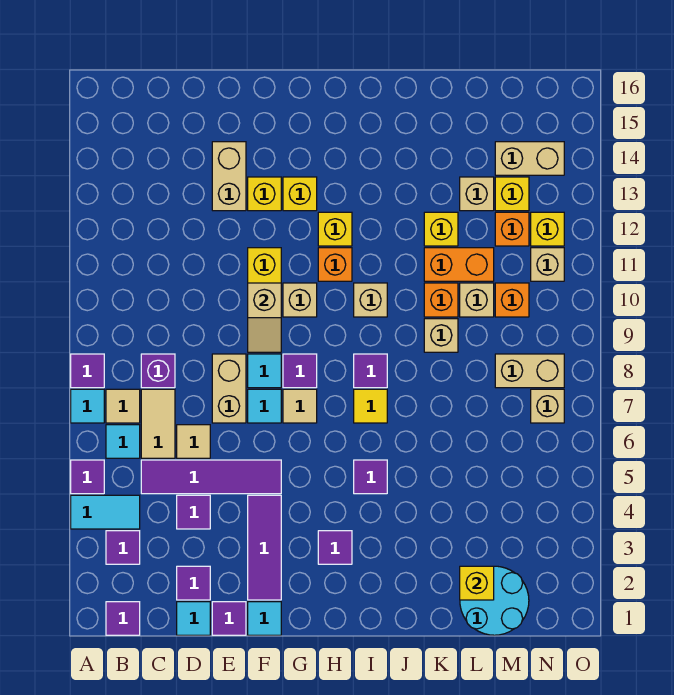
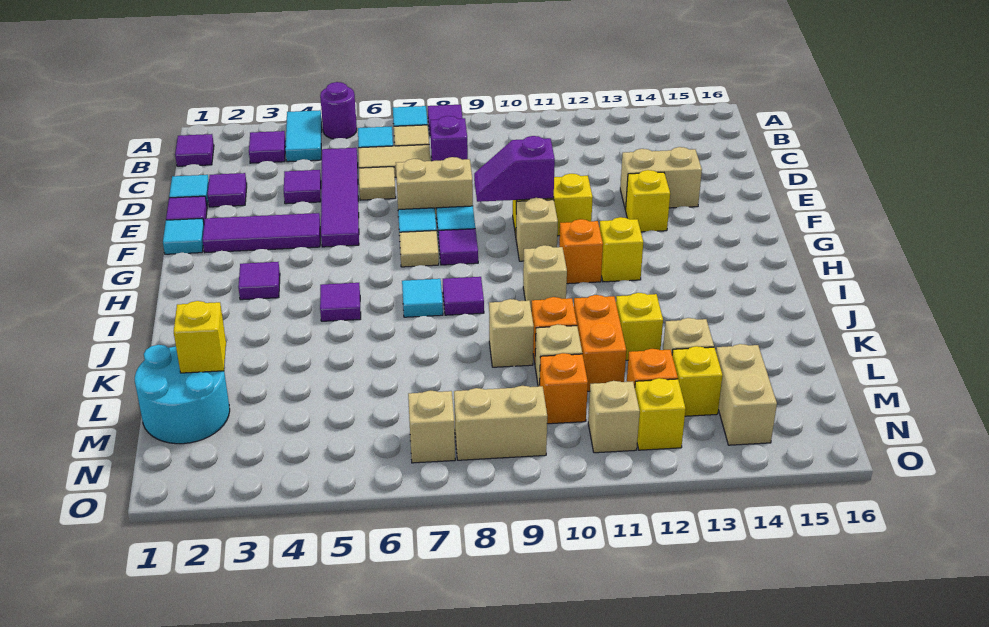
purple 1x1 tile [71,460,104,494] -> purple 1x1 round brick [320,82,357,139]
tan 1x2 slope [248,283,281,352] -> purple 1x2 slope [474,136,555,202]
yellow 1x1 brick [283,177,317,211] -> none
yellow 1x1 tile [354,389,387,423] -> cyan 1x1 tile [402,279,443,317]
tan 1x2 brick [495,354,564,388] -> tan 1x2 brick turned to [454,386,547,460]

